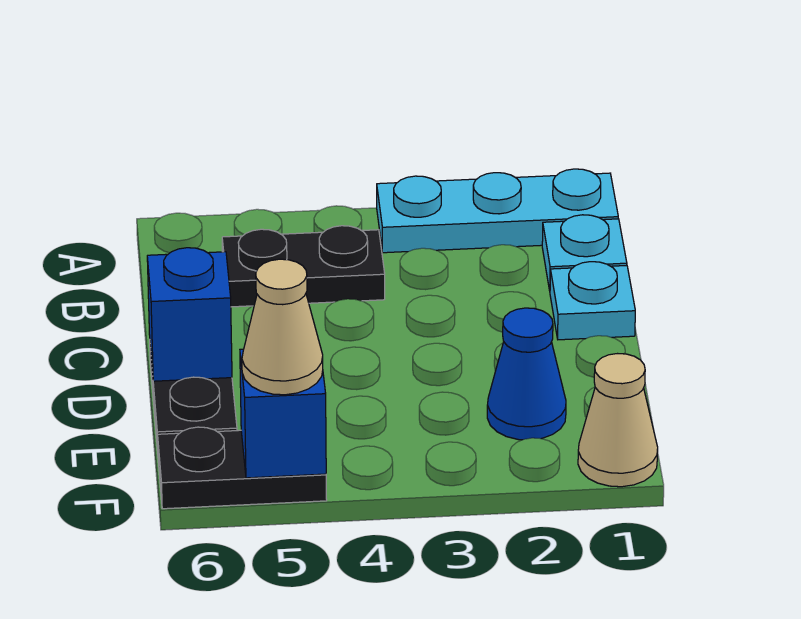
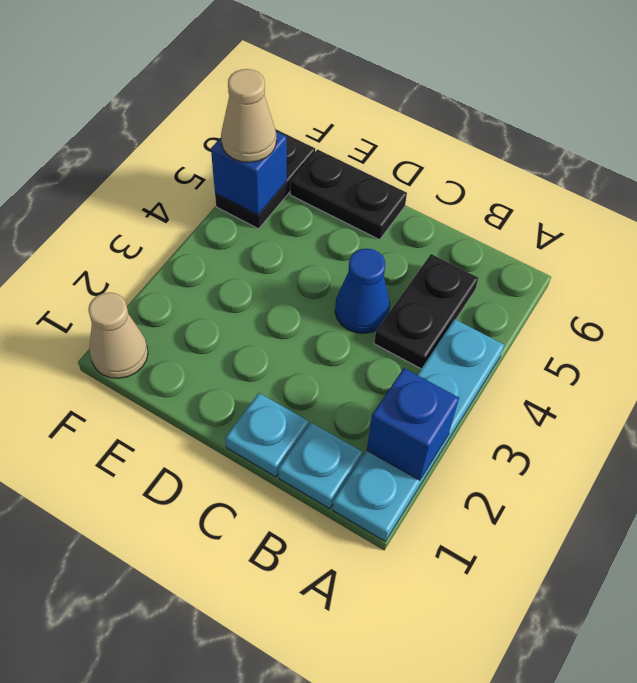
cyan 1x3 plate [377,169,618,253] -> cyan 1x4 plate [333,319,504,541]
blue 1x1 brick [147,248,232,381] -> blue 1x1 brick moved to [367,368,459,480]
blue 1x1 cone [487,308,566,440] -> blue 1x1 cone moved to [335,249,390,333]

